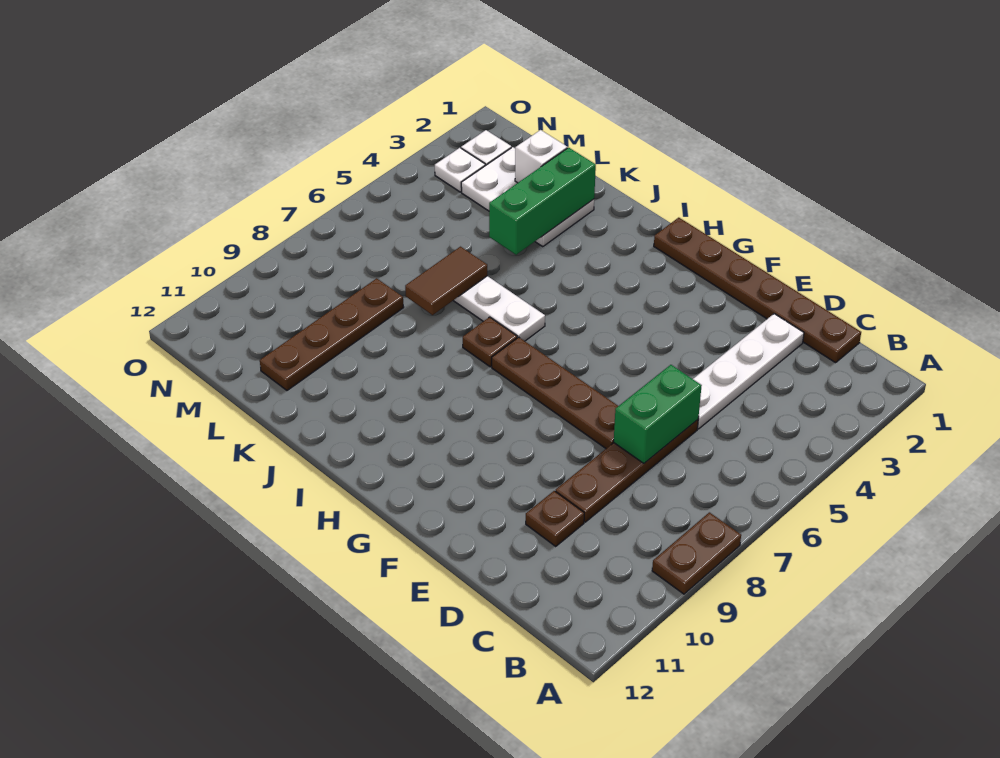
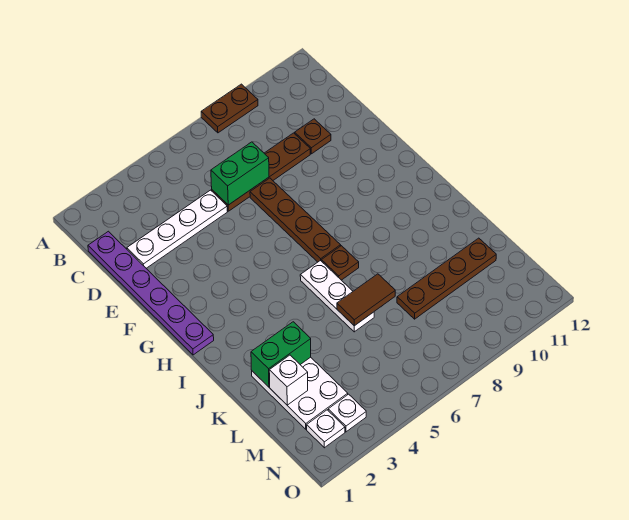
brown 1x6 plate [654,218,861,363] -> purple 1x6 plate [88,231,214,355]
green 1x3 brick [489,148,596,255] -> green 1x2 brick [251,322,311,387]

